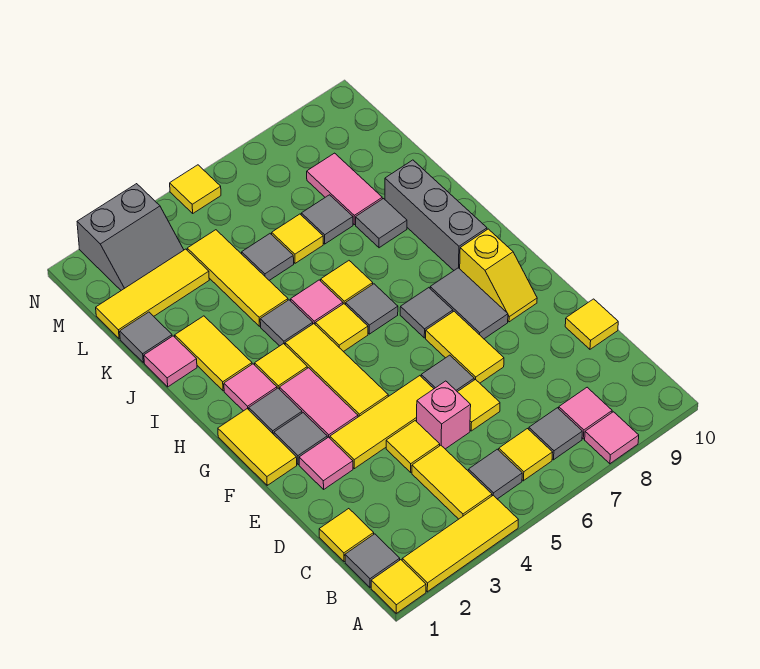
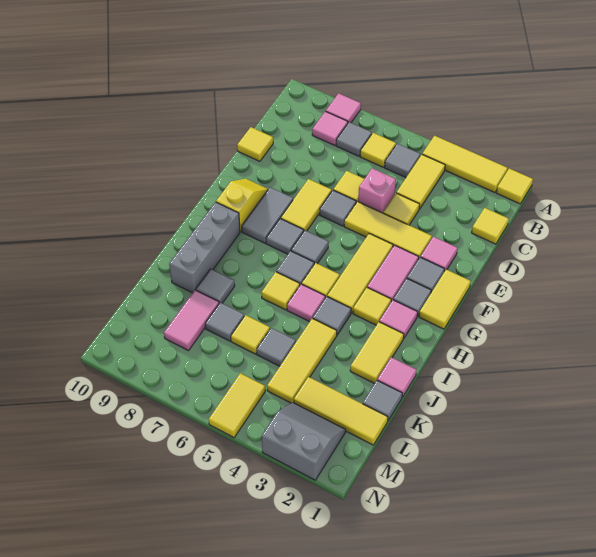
grey 1x1 tile [345,534,400,587] -> grey 1x1 tile moved to [291,230,329,264]
yellow 1x1 tile [170,165,221,213] -> yellow 1x2 tile [209,373,265,437]

